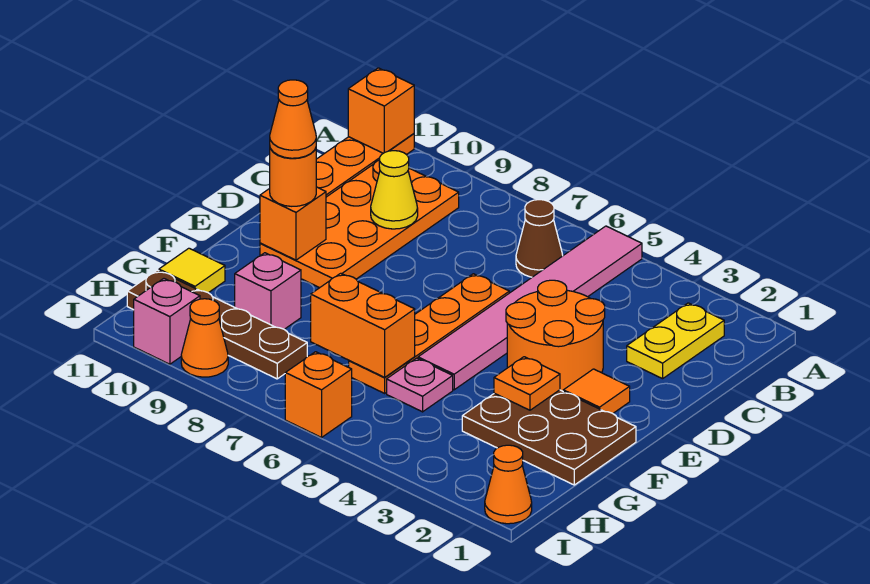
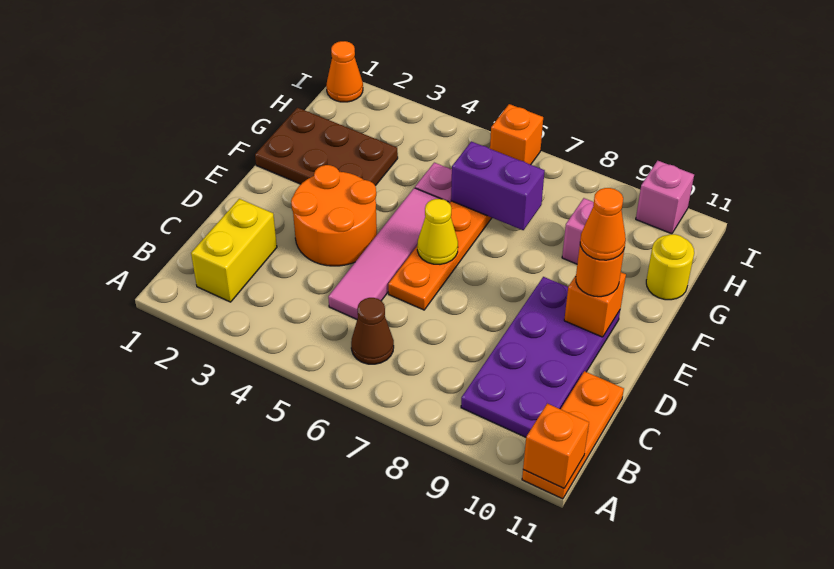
pink 1x6 tile [418,226,642,390] -> pink 1x4 tile [328,188,440,319]
yellow 1x2 plate [627,303,724,379] -> yellow 1x2 brick [191,199,277,302]
orange 2x4 plate [260,160,459,288] -> purple 2x4 plate [461,277,620,437]
yellow 1x1 cone [371,151,418,229] -> yellow 1x1 cone moved to [417,199,458,264]
orange 1x1 tile [563,369,630,413] -> none
orange 1x1 plate [494,357,560,410] -> none
orange 1x2 brick [311,273,415,378] -> purple 1x2 brick [451,141,545,230]
yellow 1x1 tile [159,248,225,293] -> yellow 1x1 round brick [646,234,694,300]
brown 1x4 plate [127,270,307,379] -> none
orange 1x1 cone [181,299,228,377] -> none

